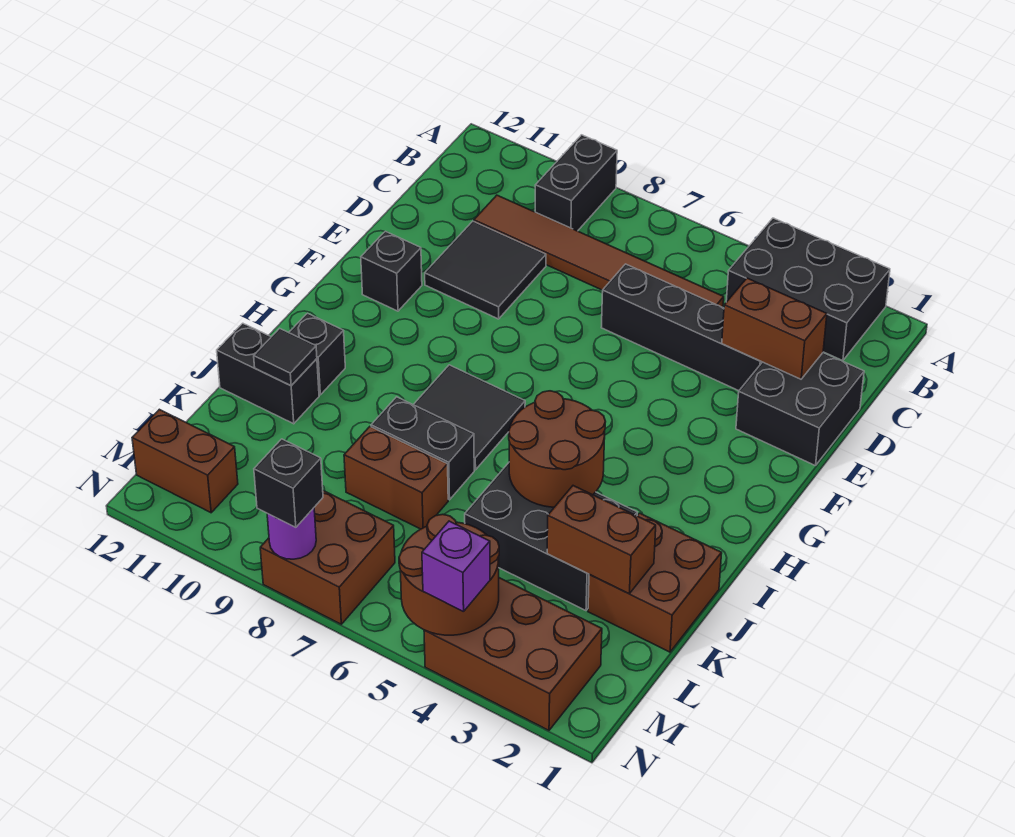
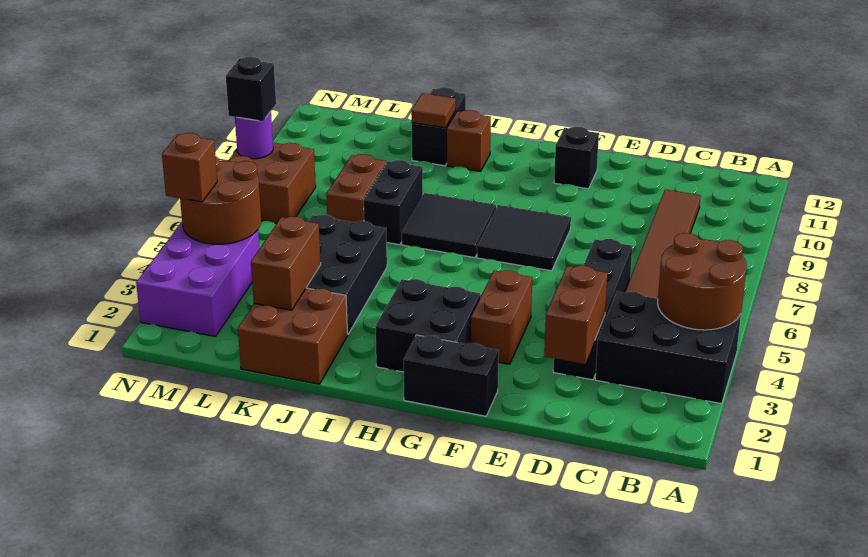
black 2x3 brick [726,218,890,361] -> black 2x3 brick turned to [595,292,741,404]
black 1x2 brick [535,135,617,231] -> black 1x2 brick moved to [403,335,499,416]
black 2x2 brick [736,353,864,466] -> black 2x2 brick moved to [375,279,480,372]
black 2x2 tile [425,221,546,319] -> black 2x2 tile moved to [477,205,571,271]
brown 2x2 round brick [509,391,606,507] -> brown 2x2 round brick moved to [658,233,747,330]
black 1x1 brick [289,313,345,395] -> brown 1x1 brick [447,110,491,171]
black 1x1 tile [254,328,317,386] -> brown 1x1 tile [411,93,456,128]
brown 2x3 brick [424,578,602,730] -> purple 2x3 brick [136,222,260,337]
brown 1x2 brick [132,409,238,513] -> brown 1x2 brick moved to [471,270,532,364]
purple 1x1 brick [422,521,490,612] -> brown 1x1 brick [162,133,217,202]

